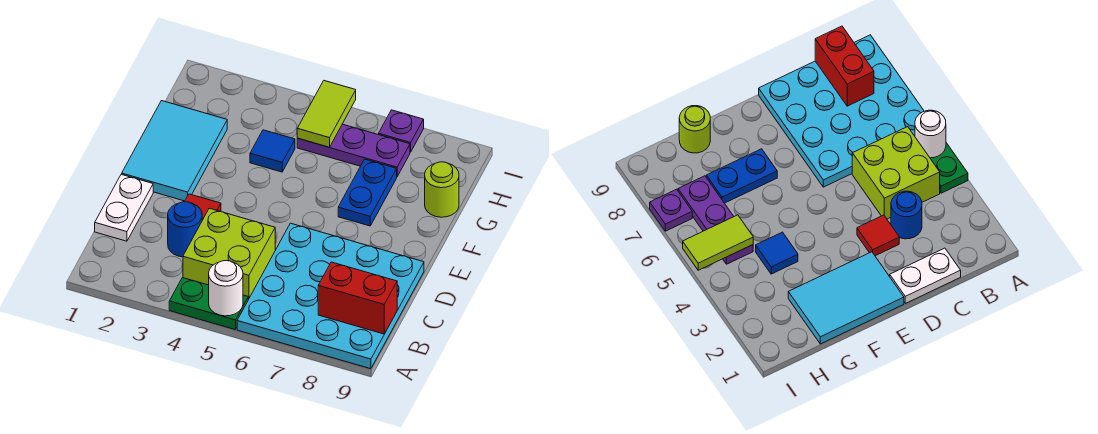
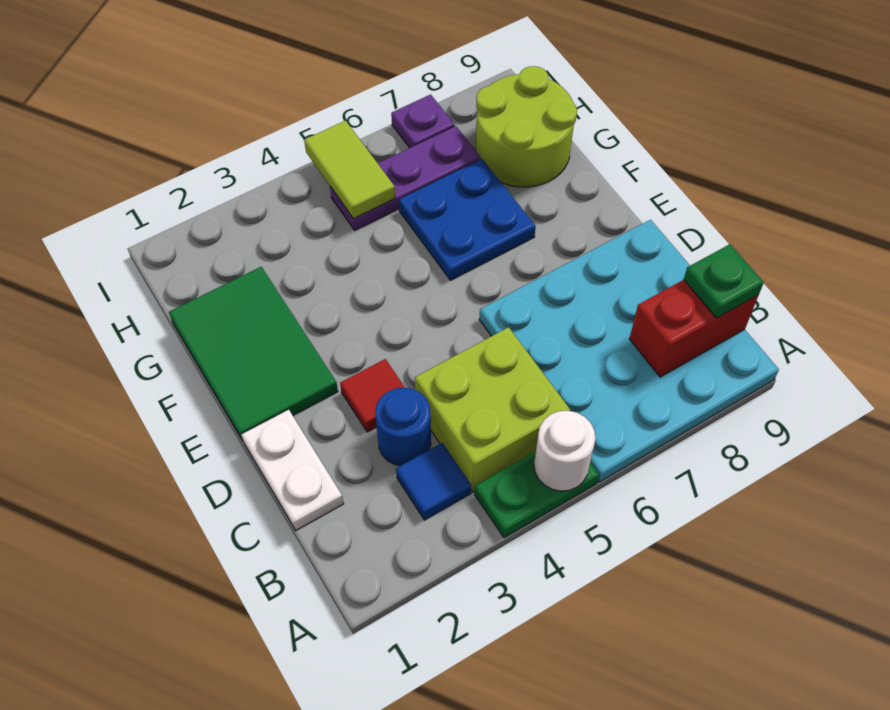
none -> green 1x1 plate [684,244,764,318]
cyan 2x3 tile [122,101,227,201] -> green 2x3 tile [169,267,338,442]
blue 1x2 plate [338,159,397,226] -> blue 2x2 plate [399,159,536,280]
blue 1x1 tile [250,130,295,172] -> blue 1x1 tile moved to [396,443,471,520]
lime 1x1 round brick [425,162,459,217] -> lime 2x2 round brick [476,66,577,187]

